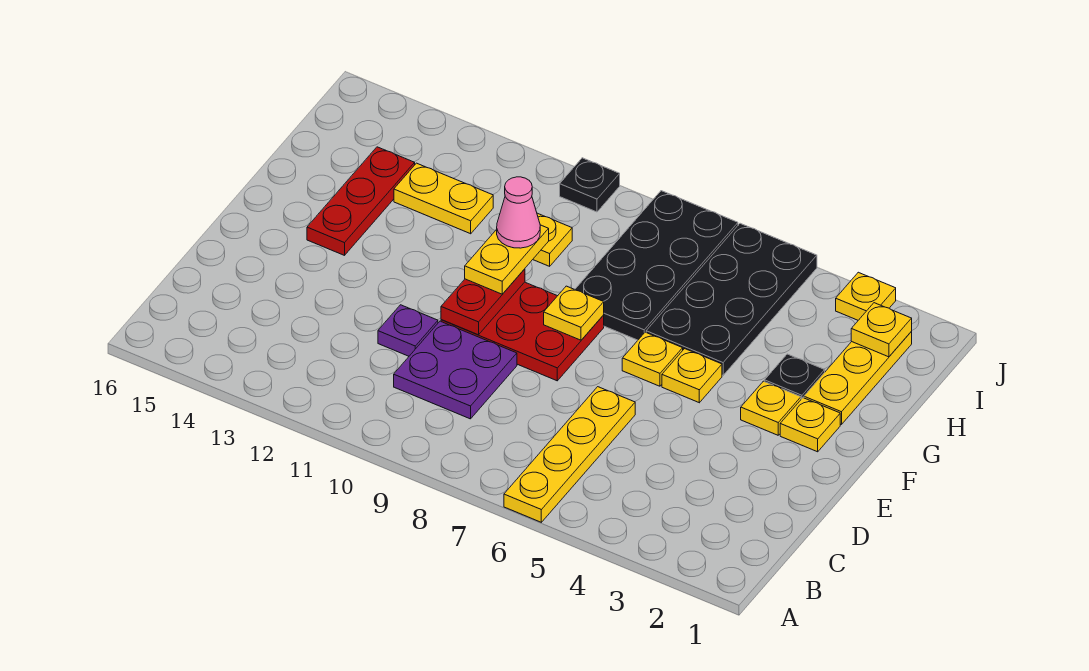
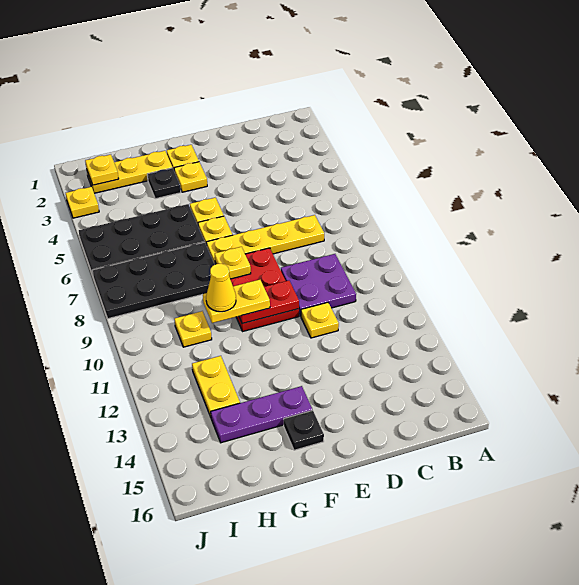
yellow 1x4 plate [504,387,635,522] -> yellow 1x4 plate moved to [206,215,324,263]
purple 1x1 plate [378,305,438,356] -> yellow 1x1 plate [301,302,339,338]
red 1x3 plate [307,147,415,255] -> purple 1x3 plate [211,386,312,443]
pink 1x1 cone [497,177,540,248] -> yellow 1x1 cone [206,264,236,312]
black 1x1 plate [560,158,620,212] -> black 1x1 plate moved to [284,410,324,450]

